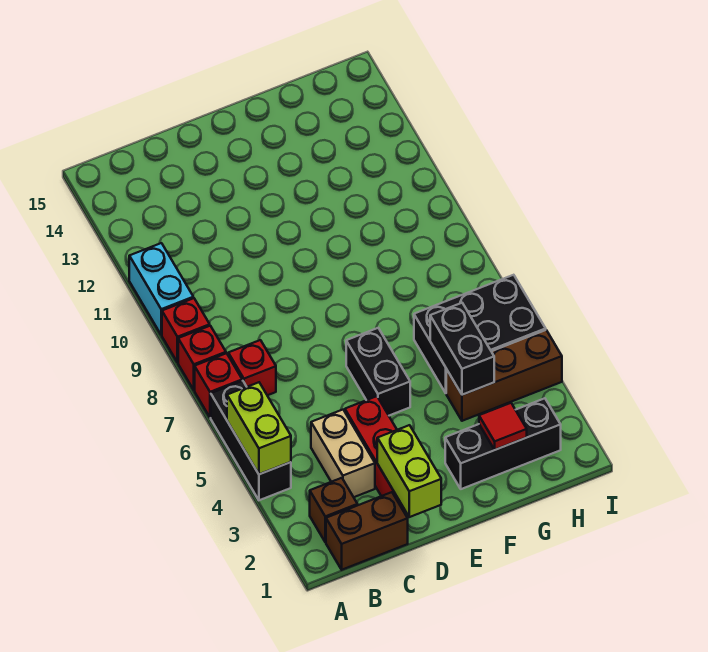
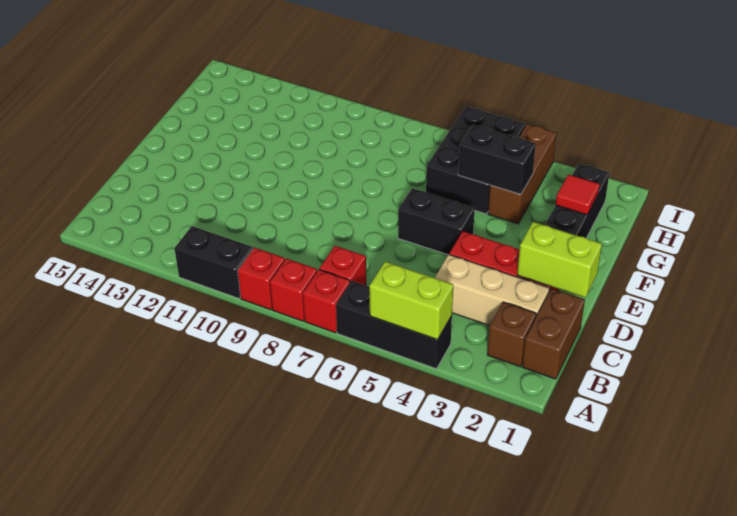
cyan 1x2 brick [129,243,193,335] -> black 1x2 brick [174,226,253,298]
tan 1x2 brick [311,410,375,497] -> tan 1x3 brick [435,255,550,326]

